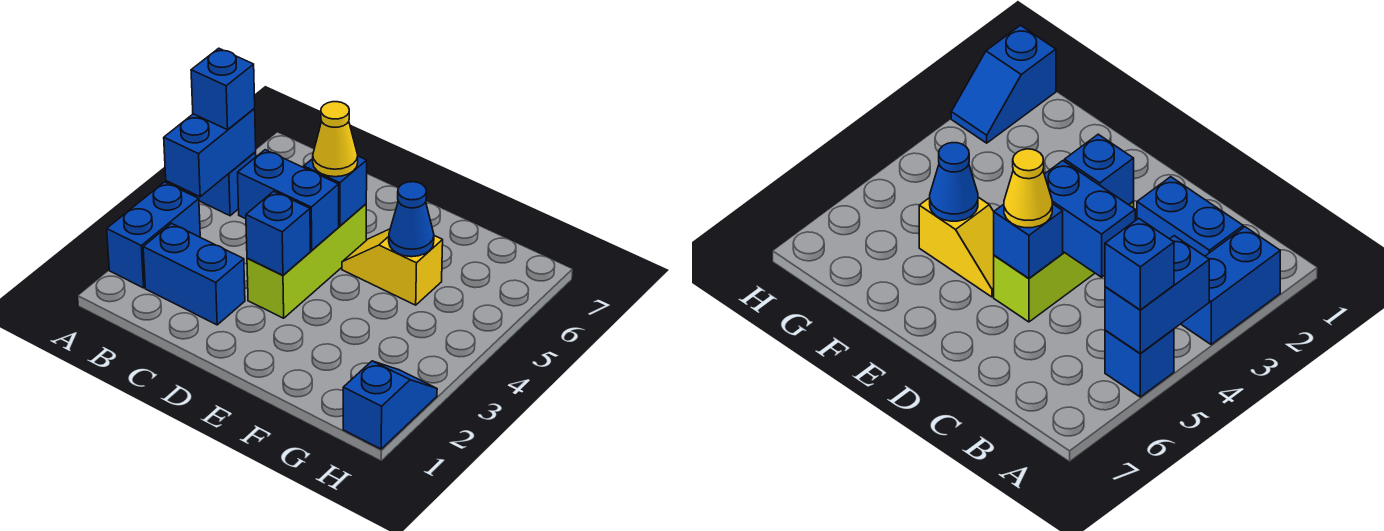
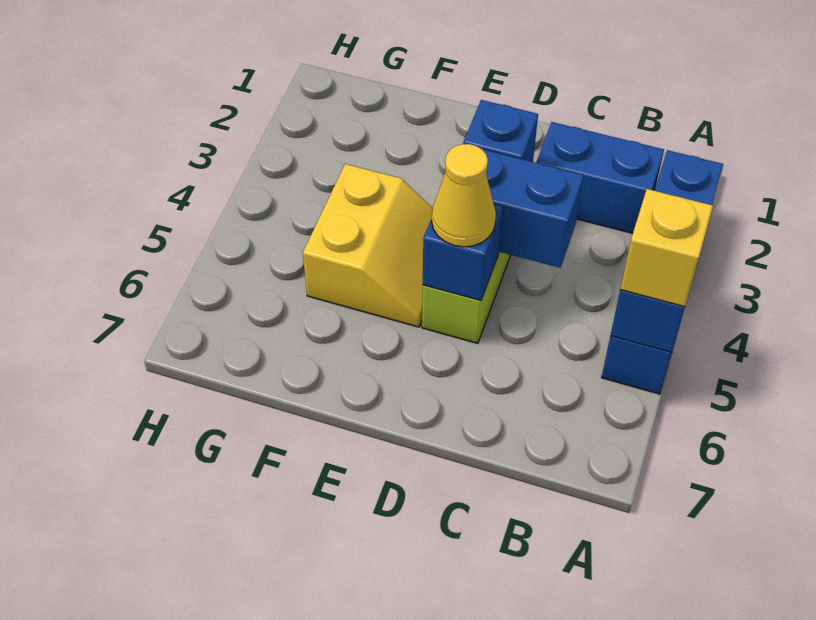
blue 1x1 brick [191,48,255,130] -> yellow 1x1 brick [620,189,713,307]
yellow 1x2 slope [342,229,443,305] -> yellow 2x2 slope [303,164,433,327]
blue 1x1 cone [389,182,434,257] -> none
blue 1x2 slope [343,361,437,449] -> none

